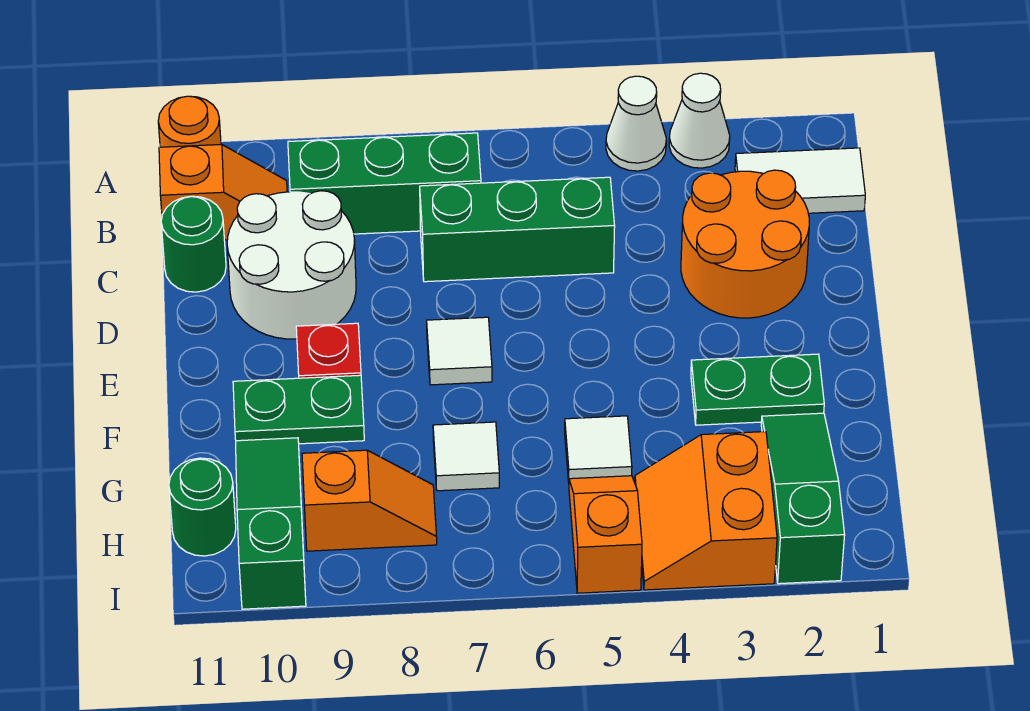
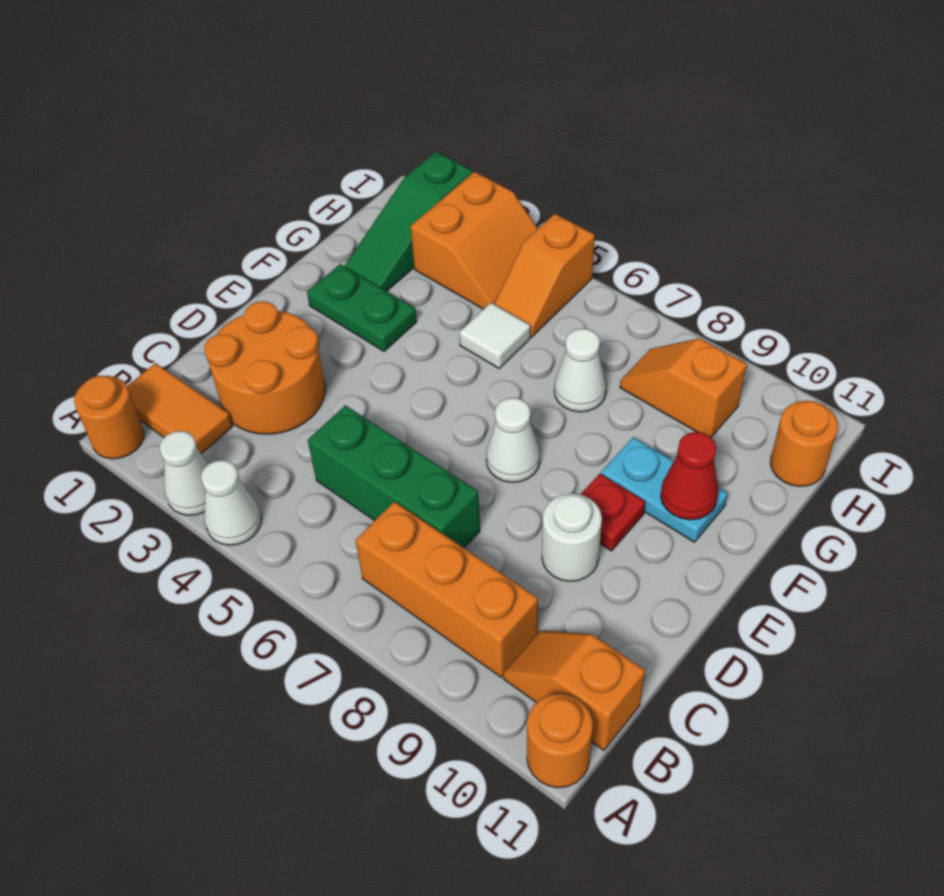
none -> orange 1x1 round brick [74,376,144,459]
white 1x2 tile [735,148,865,213] -> orange 1x2 tile [127,363,233,454]
green 1x3 brick [288,133,481,234] -> orange 1x3 brick [355,502,538,677]
white 2x2 round brick [227,191,356,339] -> white 1x1 round brick [542,493,602,581]
green 1x1 round brick [161,196,226,292] -> none
white 1x1 tile [427,317,492,385] -> white 1x1 cone [486,398,540,482]
green 1x2 plate [233,375,364,444] -> cyan 1x2 plate [601,437,728,542]
none -> red 1x1 cone [661,432,719,520]
white 1x1 tile [433,422,499,491] -> white 1x1 cone [554,328,607,412]
green 1x3 slope [236,438,306,609] -> none
green 1x1 round brick [169,458,236,556] -> orange 1x1 round brick [770,401,838,486]

